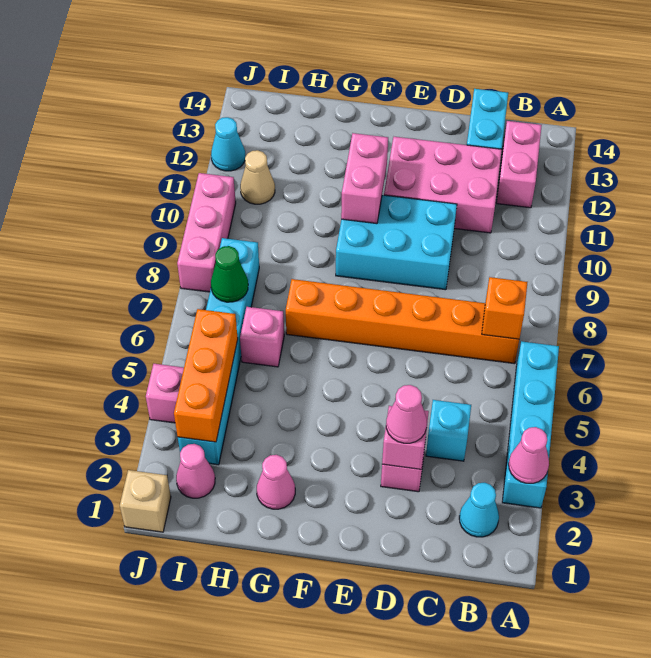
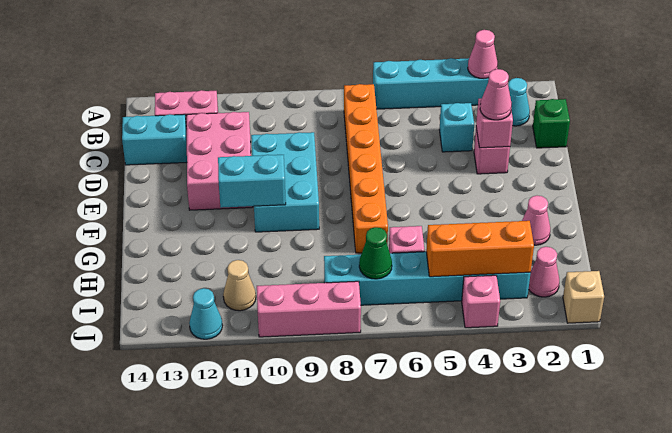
orange 1x1 brick [482,277,527,339] -> none
none -> green 1x1 brick [533,99,570,148]
pink 1x2 brick [341,133,388,224] -> cyan 1x2 brick [218,155,286,208]

